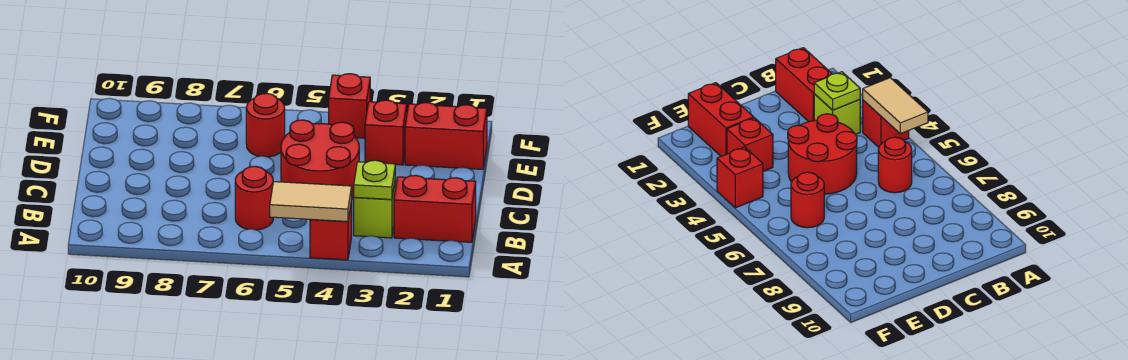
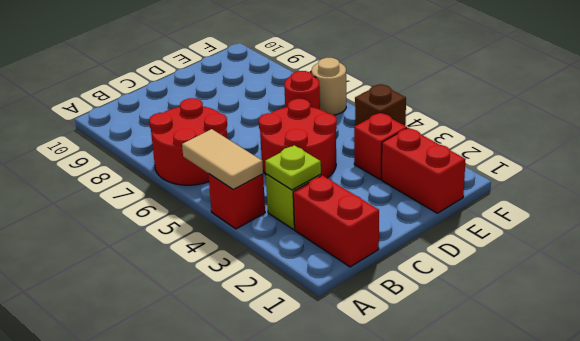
red 1x1 round brick [235,166,273,230] -> red 2x2 round brick [149,98,227,185]
red 1x1 brick [329,74,370,138] -> brown 1x1 brick [355,84,406,126]
none -> tan 1x1 round brick [312,58,346,115]

